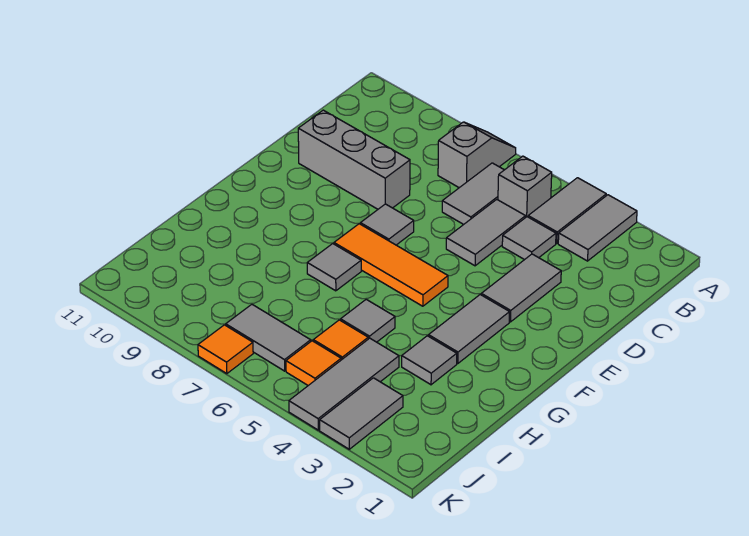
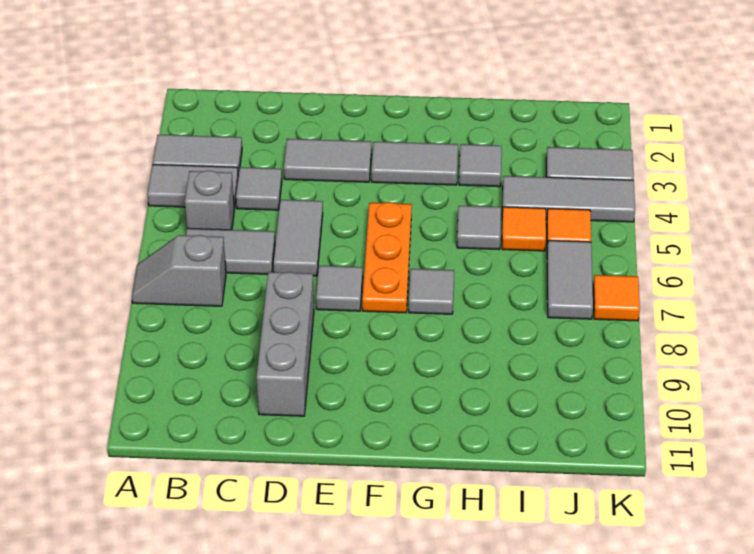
grey 1x2 tile [446,199,526,266] -> grey 1x2 tile turned to [273,200,323,276]
orange 1x3 tile [334,224,448,306] -> orange 1x3 plate [362,202,412,313]

